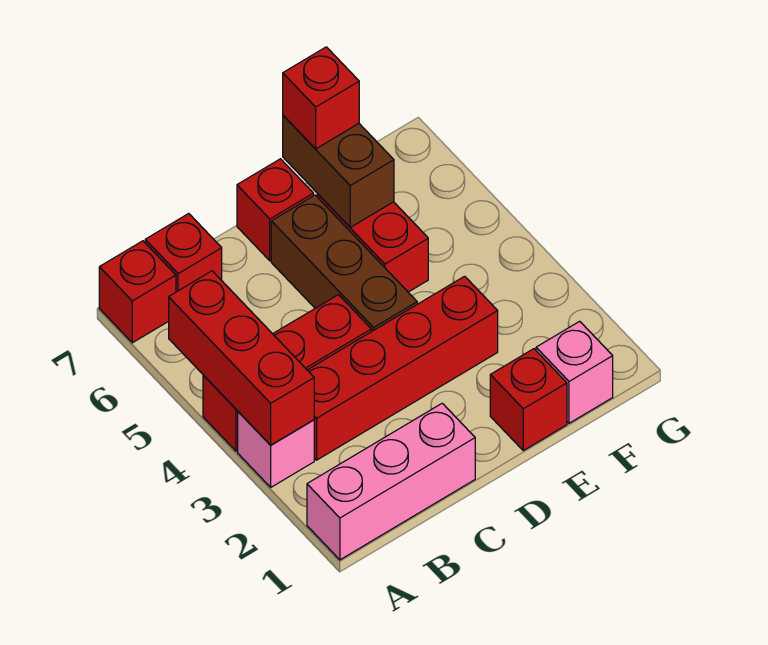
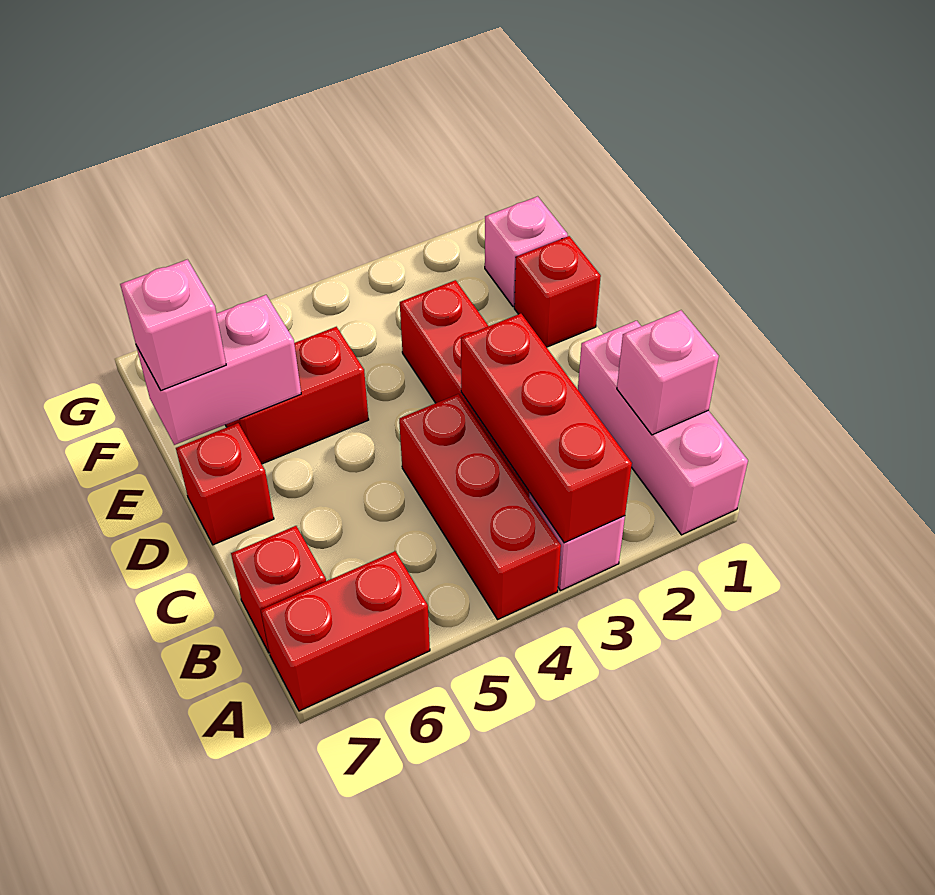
red 1x3 brick [169,271,314,445] -> red 1x3 brick turned to [461,314,632,543]
red 1x1 brick [99,241,176,343] -> red 1x2 brick [261,551,430,711]
none -> pink 1x1 brick [617,310,719,435]
brown 1x3 brick [271,195,417,332] -> none
brown 1x2 brick [283,115,394,227] -> pink 1x2 brick [136,295,301,445]
red 1x1 brick [283,47,359,149] -> pink 1x1 brick [120,260,226,390]

